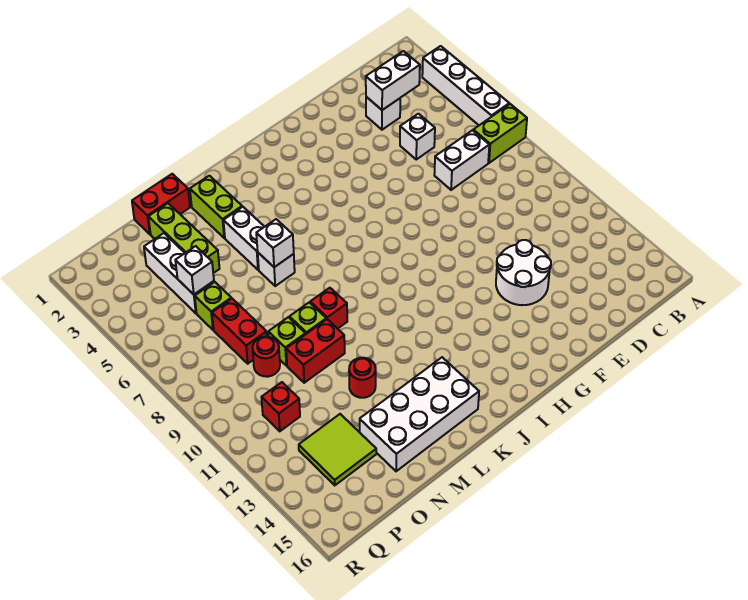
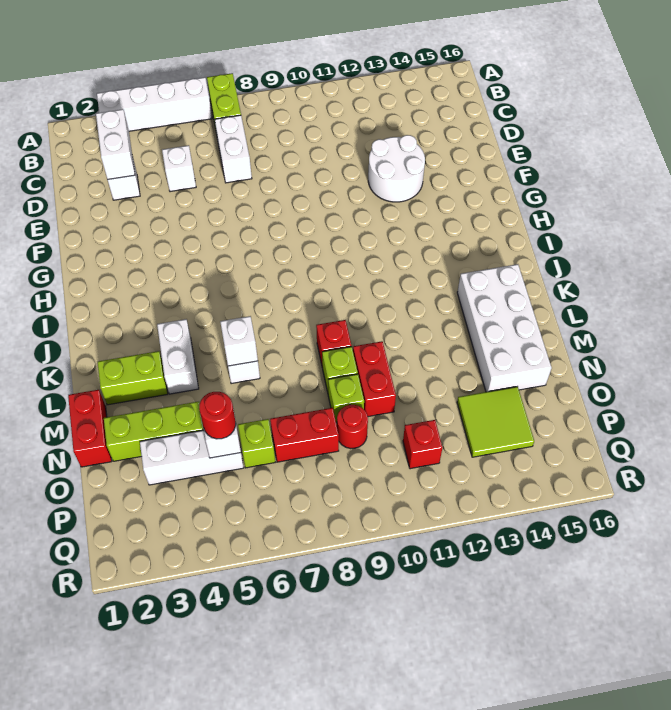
white 1x2 brick [223,207,264,270] -> white 1x2 brick turned to [157,319,199,394]
red 1x1 round brick [349,358,376,398] -> red 1x1 round brick moved to [199,392,236,439]

